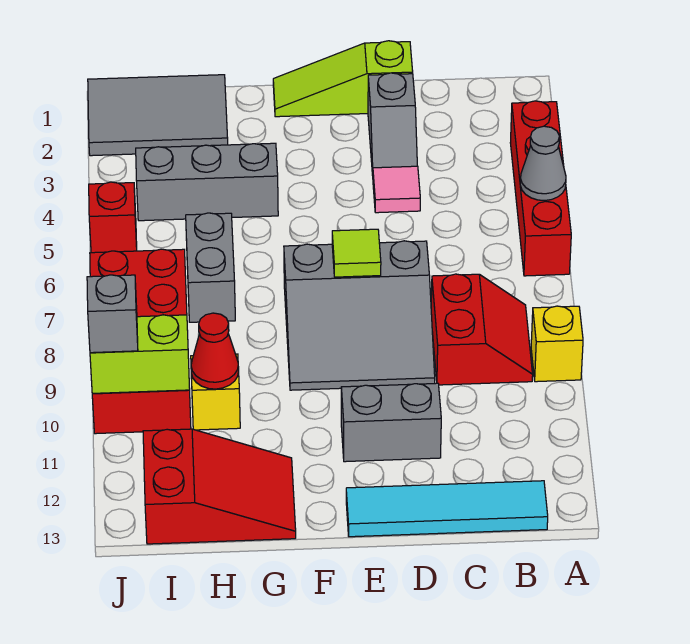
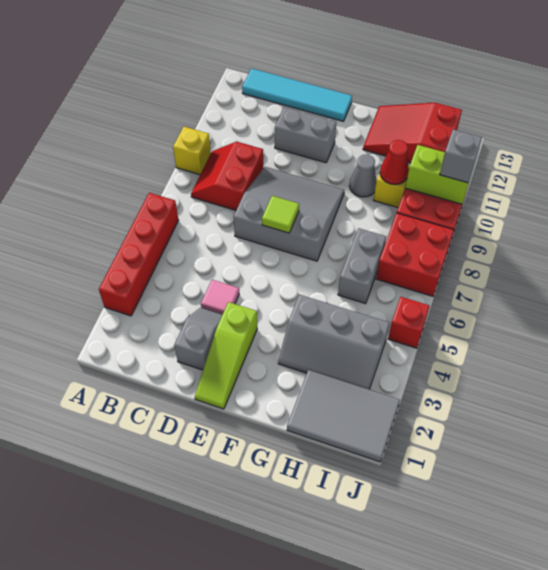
grey 1x1 cone [520,126,566,201] -> grey 1x1 cone moved to [350,155,377,197]
lime 1x3 slope [273,41,413,117] -> lime 1x3 slope turned to [195,302,257,409]

